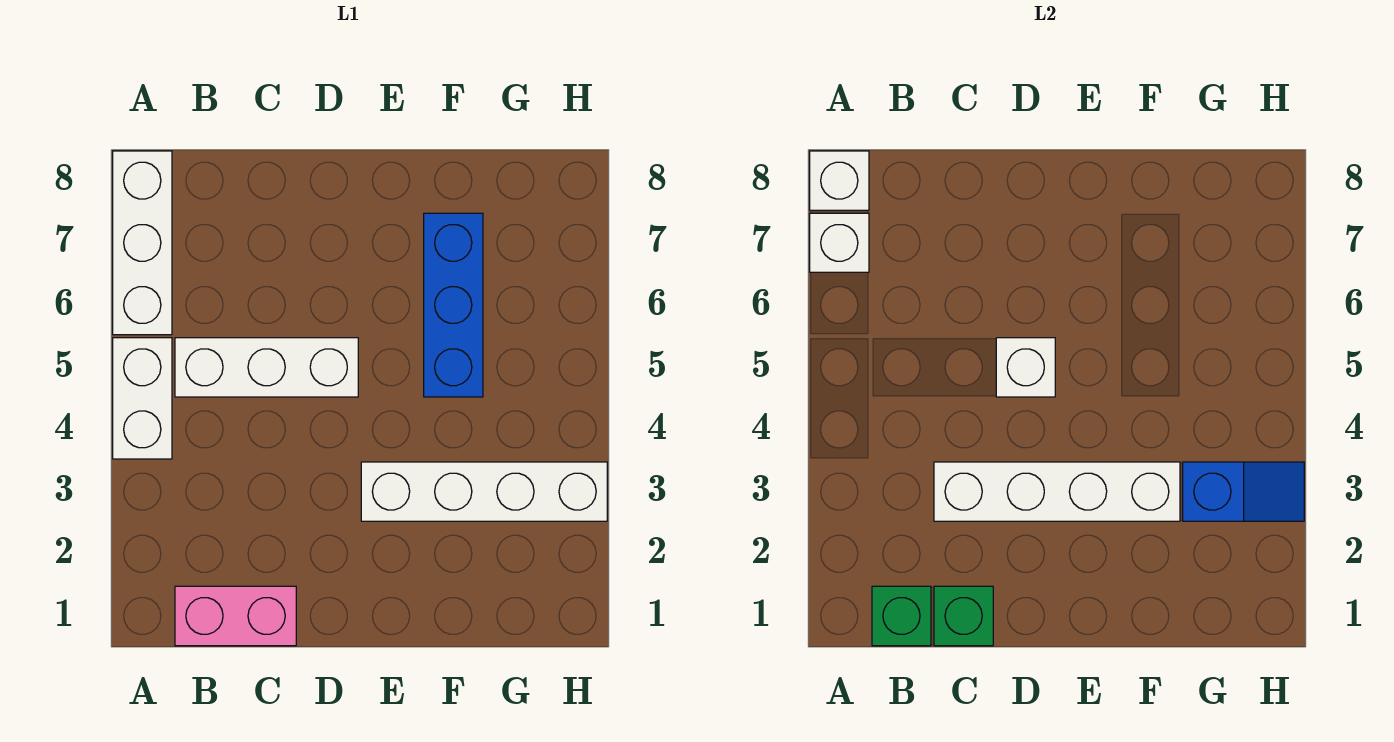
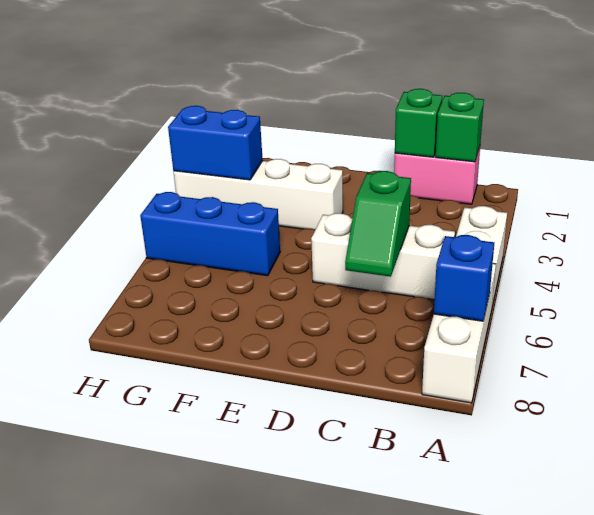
white 1x1 brick [810,213,869,272] -> blue 1x1 brick [434,235,494,321]
white 1x1 brick [810,151,869,210] -> none
white 1x4 brick [934,462,1180,521] -> none
none -> green 1x2 slope [345,171,411,277]
white 1x1 brick [996,338,1055,397] -> none
blue 1x3 brick [424,213,483,397] -> blue 1x3 brick turned to [140,192,280,276]
blue 1x2 slope [1183,462,1304,521] -> blue 1x2 brick [168,106,263,180]

